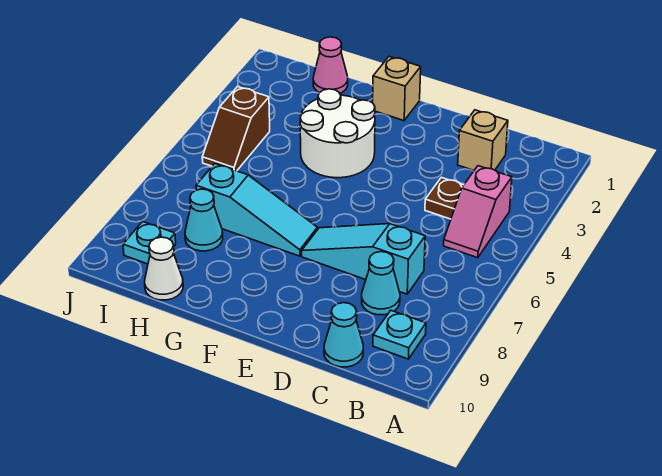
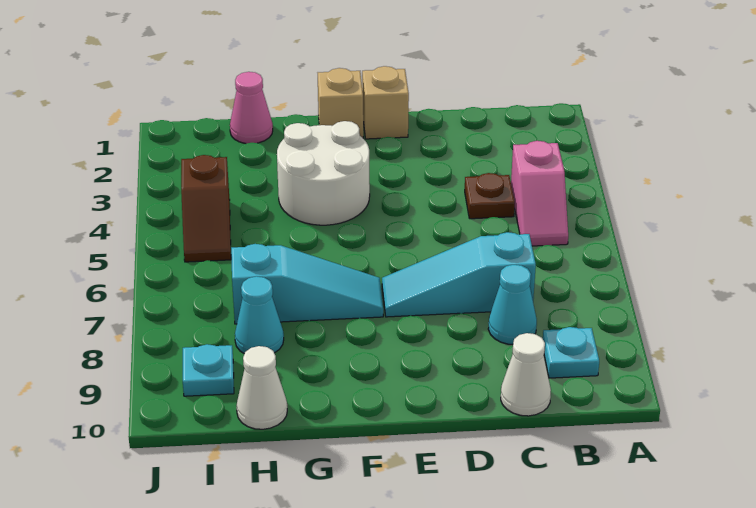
tan 1x1 brick [458,110,508,170] -> tan 1x1 brick moved to [362,66,409,139]
cyan 1x1 cone [324,303,363,367] -> white 1x1 cone [501,333,551,416]

